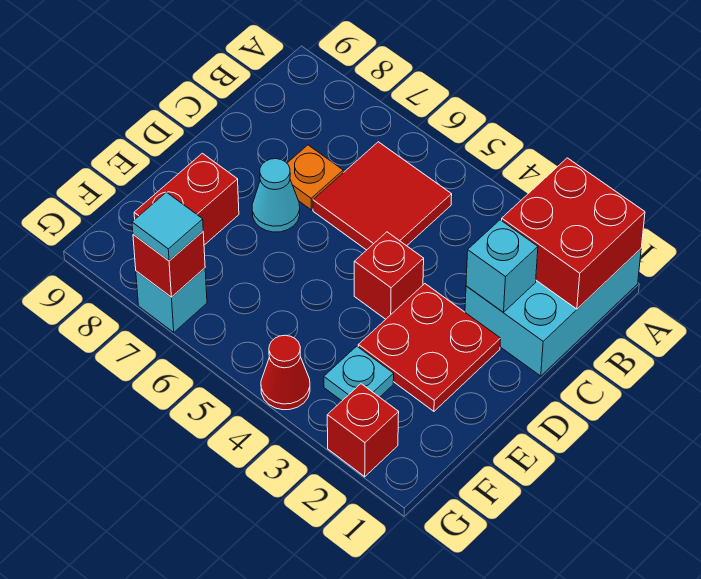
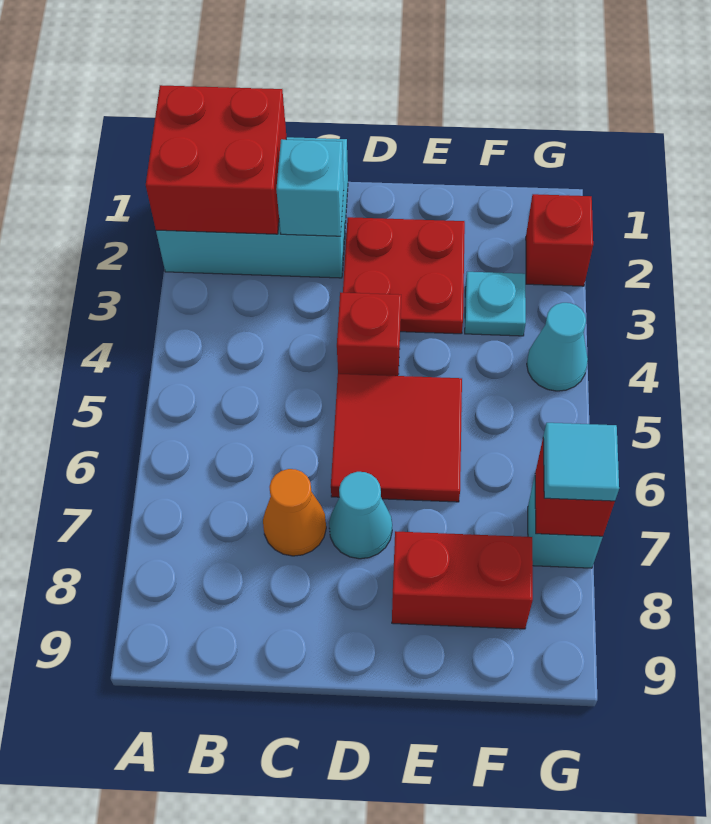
red 2x2 tile [313,142,452,250] -> red 2x2 tile moved to [331,374,462,502]
orange 1x1 plate [287,145,343,210] -> orange 1x1 cone [263,469,326,556]
red 1x1 cone [261,335,310,410] -> cyan 1x1 cone [527,303,588,391]

